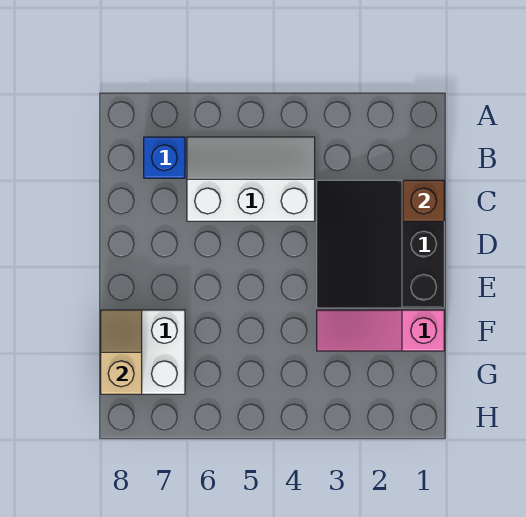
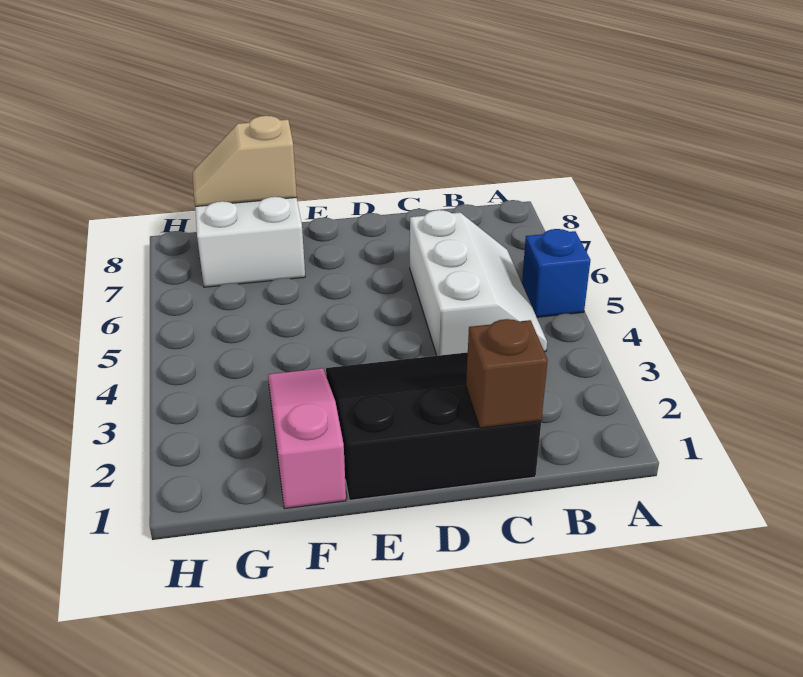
blue 1x1 brick [144,137,185,178] -> blue 1x1 brick moved to [522,229,590,317]
tan 1x2 slope [101,310,142,394] -> tan 1x2 slope turned to [193,116,297,207]

